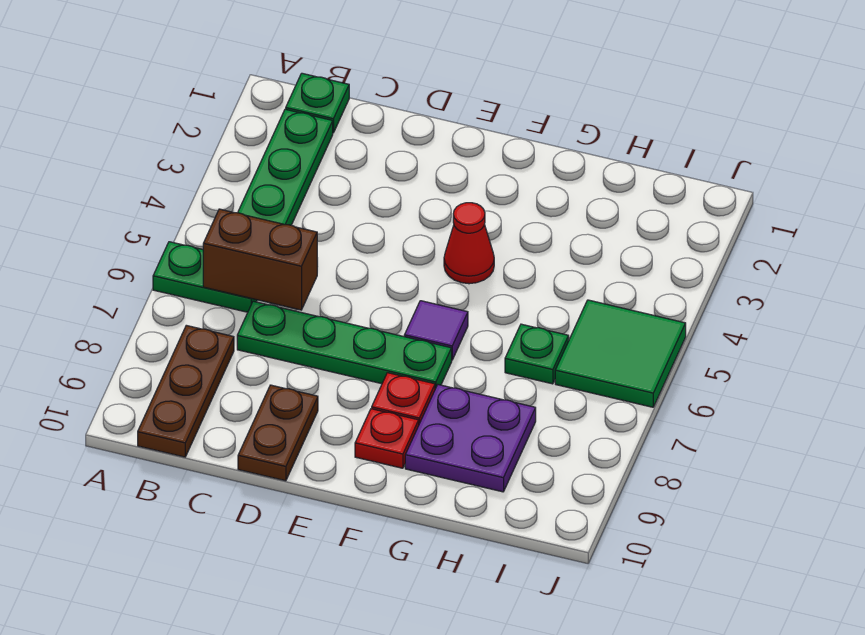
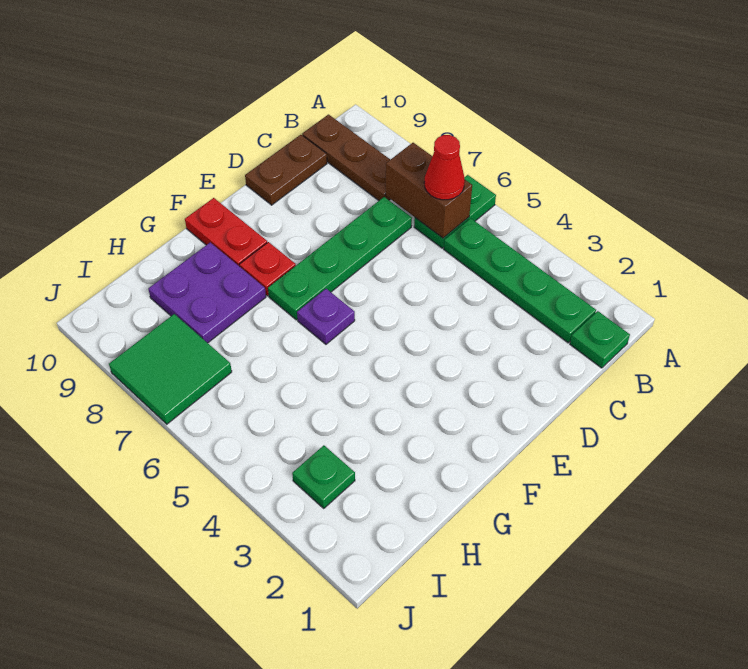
brown 1x2 brick [203,209,317,310] -> brown 1x2 brick turned to [385,143,472,238]
brown 1x2 plate [238,385,318,481] -> brown 1x2 plate turned to [245,135,327,205]
red 1x1 cone [444,203,494,284] -> red 1x1 cone moved to [424,135,465,200]
purple 1x1 tile [404,301,468,360] -> purple 1x1 plate [297,289,355,344]
red 1x1 plate [355,409,419,468] -> red 1x2 plate [185,198,267,266]
green 1x1 plate [505,324,569,384] -> green 1x1 plate moved to [292,445,355,508]
green 2x2 tile [555,300,686,407] -> green 2x2 tile moved to [109,314,232,424]

